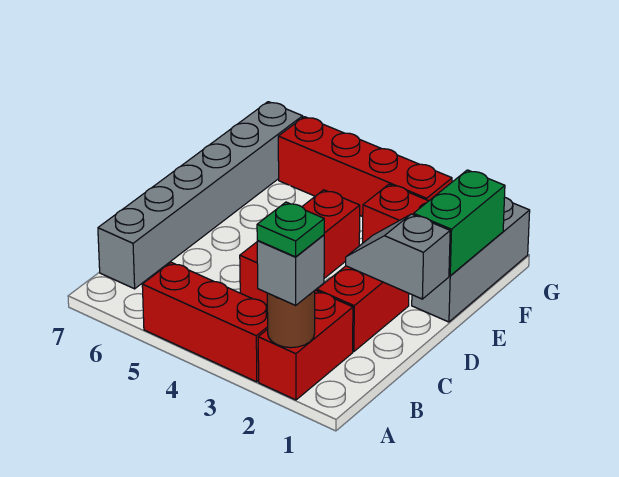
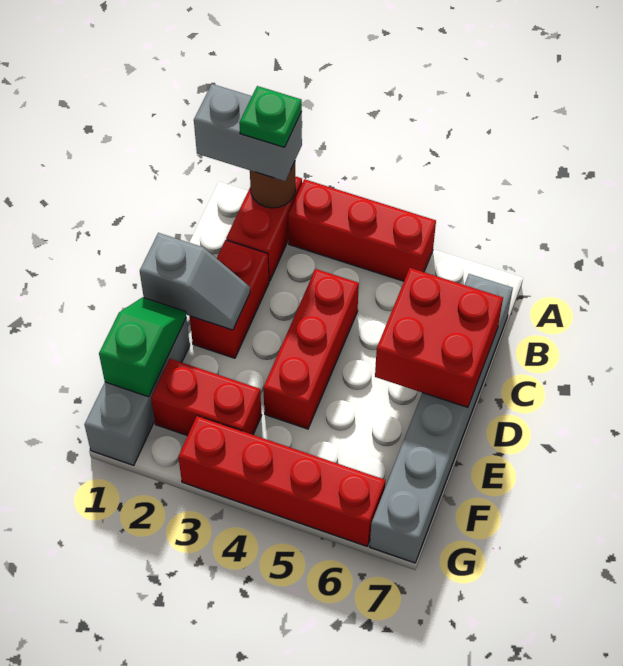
grey 1x1 brick [257,235,324,305] -> grey 1x2 brick [194,84,302,181]
none -> red 2x2 brick [375,268,503,407]
green 1x2 brick [414,170,505,276] -> green 1x2 slope [99,297,186,397]

